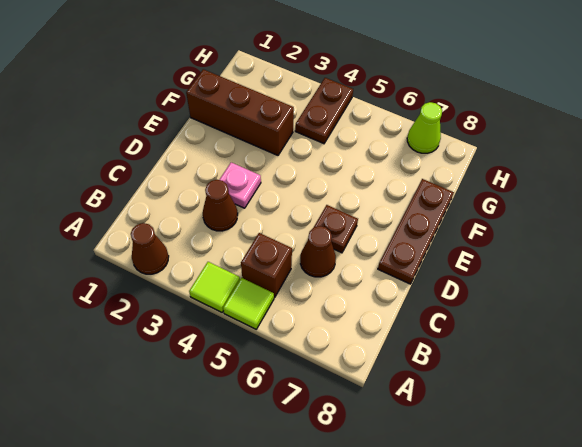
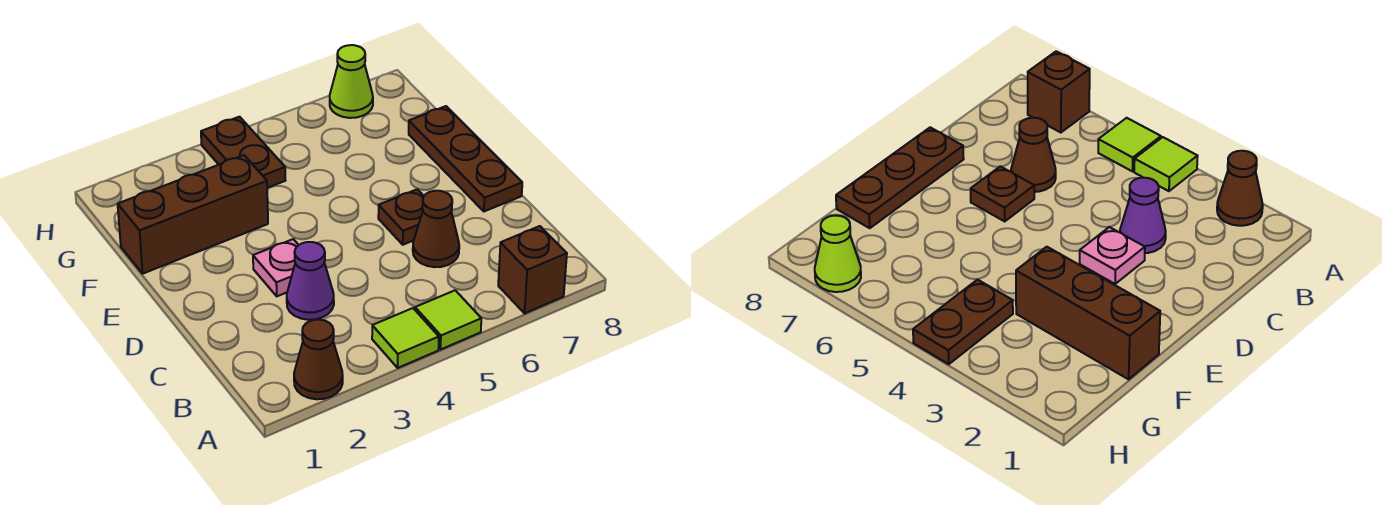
brown 1x1 brick [241,233,292,297] -> brown 1x1 brick moved to [498,226,567,313]
brown 1x1 cone [203,180,238,231] -> purple 1x1 cone [287,242,334,320]

